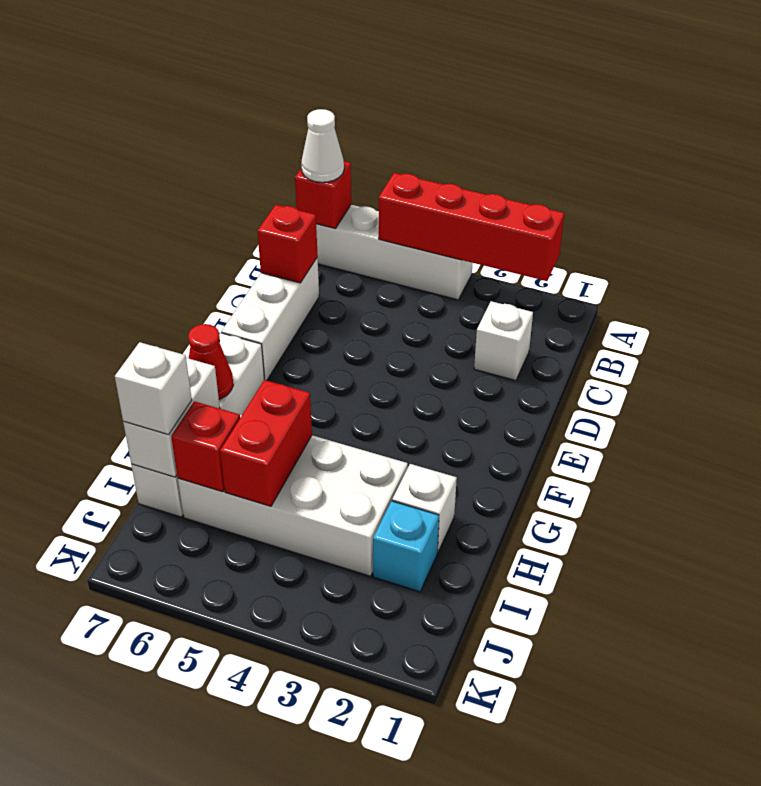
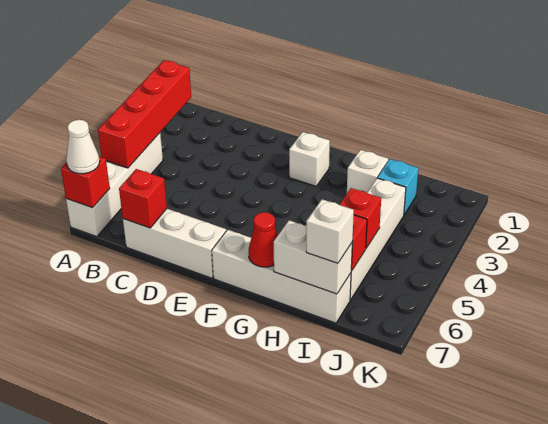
white 1x1 brick [474,301,533,380] -> white 1x1 brick moved to [289,132,330,186]
white 2x4 brick [178,415,408,576] -> white 1x4 brick [350,178,406,300]
red 1x2 brick [220,380,312,506] -> red 1x1 brick [340,188,381,248]

